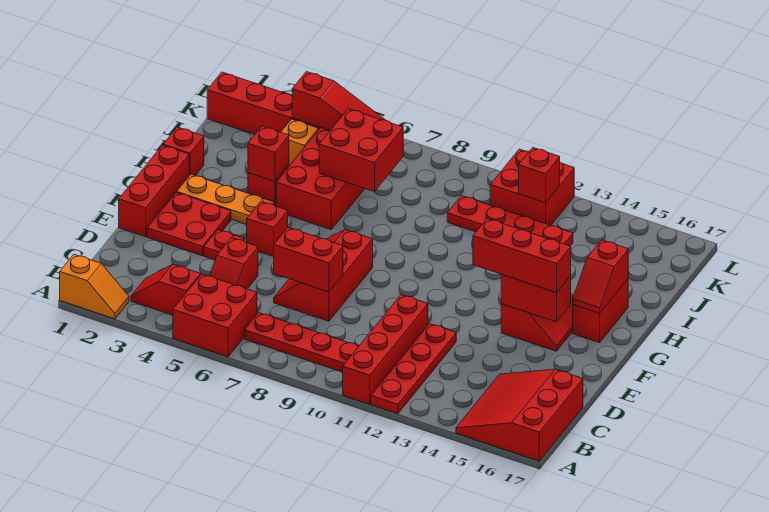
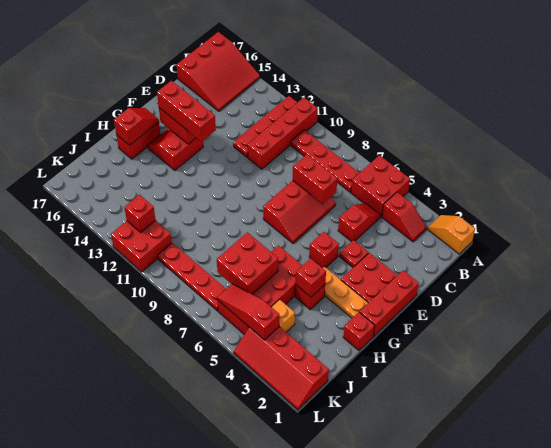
red 1x4 plate [447,196,573,246] -> red 1x4 plate moved to [158,243,226,311]

